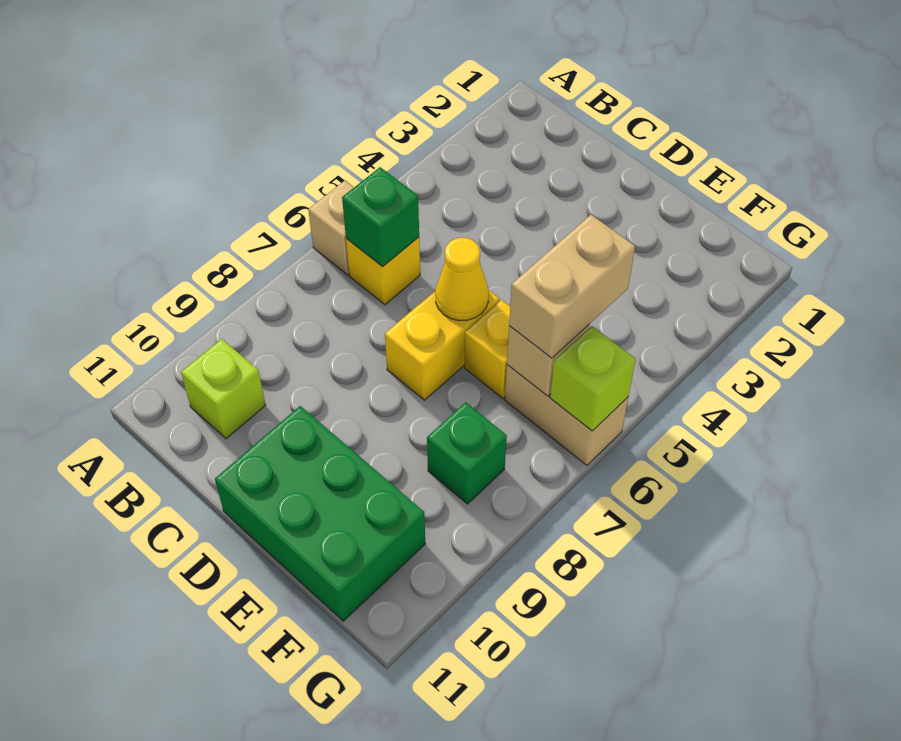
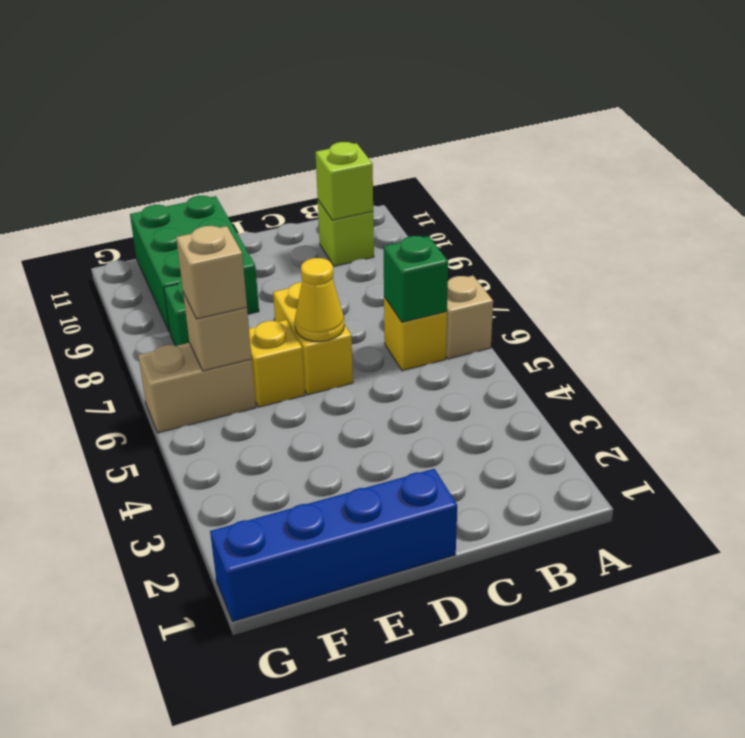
none -> blue 1x4 brick [210,469,457,621]
green 2x3 brick [215,406,425,621] -> green 2x3 brick turned to [130,196,259,332]
tan 1x2 brick [509,215,635,358] -> tan 1x1 brick [176,226,247,319]
lime 1x1 brick [550,326,635,431] -> lime 1x1 brick moved to [316,142,373,220]

